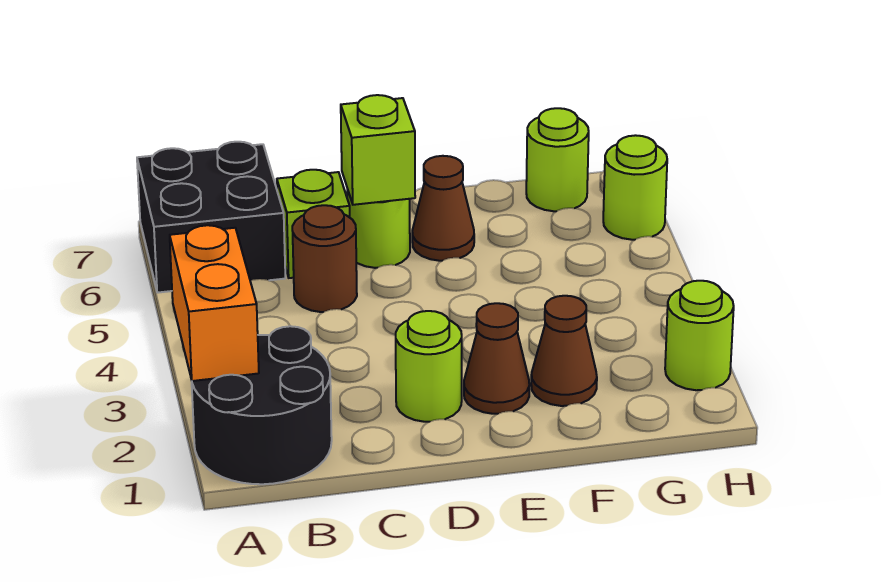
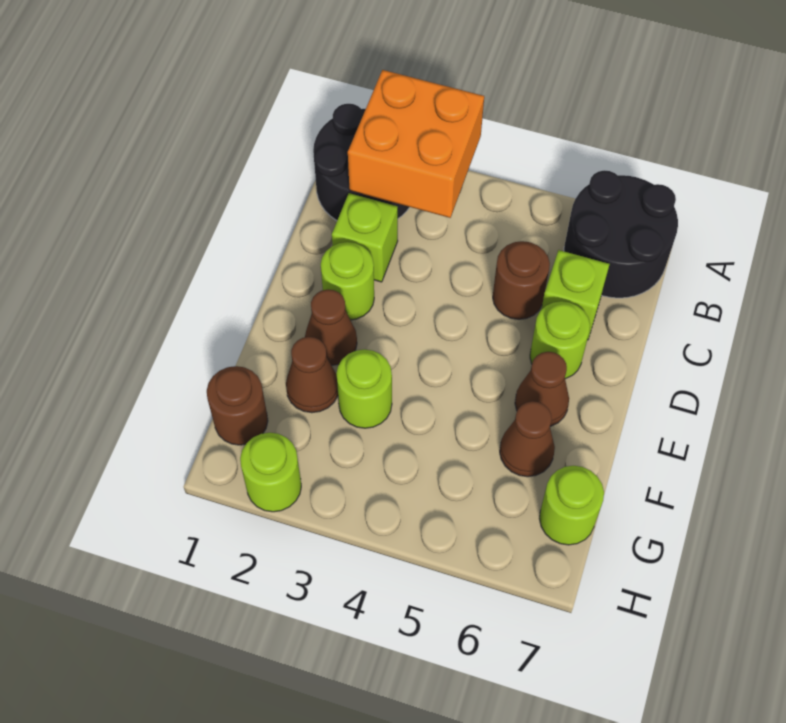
orange 1x2 brick [170,225,259,381] -> orange 2x2 brick [348,70,484,218]
black 2x2 brick [137,142,285,293] -> black 2x2 round brick [564,170,678,298]
lime 1x1 brick [341,95,415,205] -> lime 1x1 brick moved to [332,193,398,282]
none -> brown 1x1 cone [500,401,555,477]
none -> brown 1x1 round brick [207,366,268,445]
lime 1x1 round brick [603,135,667,240] -> lime 1x1 round brick moved to [336,349,392,428]

